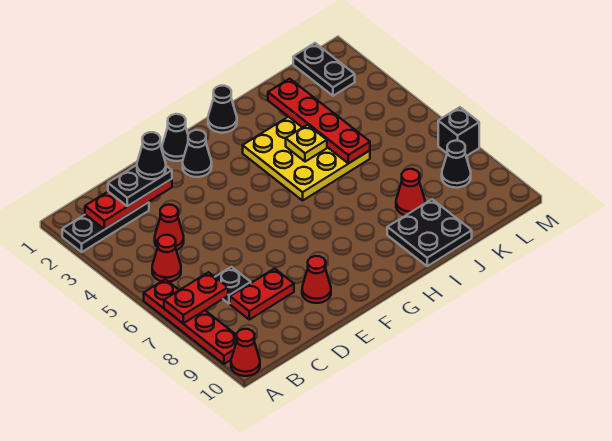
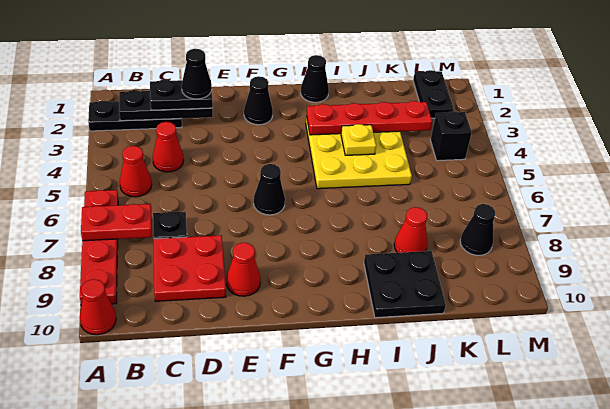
red 1x3 plate [85,179,172,229] -> black 1x3 plate [119,90,213,121]
red 1x2 plate [230,269,294,320] -> red 2x2 plate [153,235,226,301]
black 1x1 cone [162,114,188,161] -> black 1x1 cone moved to [254,164,285,215]
red 1x4 plate [268,79,370,164] -> red 1x4 plate turned to [307,101,432,135]
black 1x1 brick [438,107,479,156] -> black 1x1 brick moved to [431,111,472,161]

